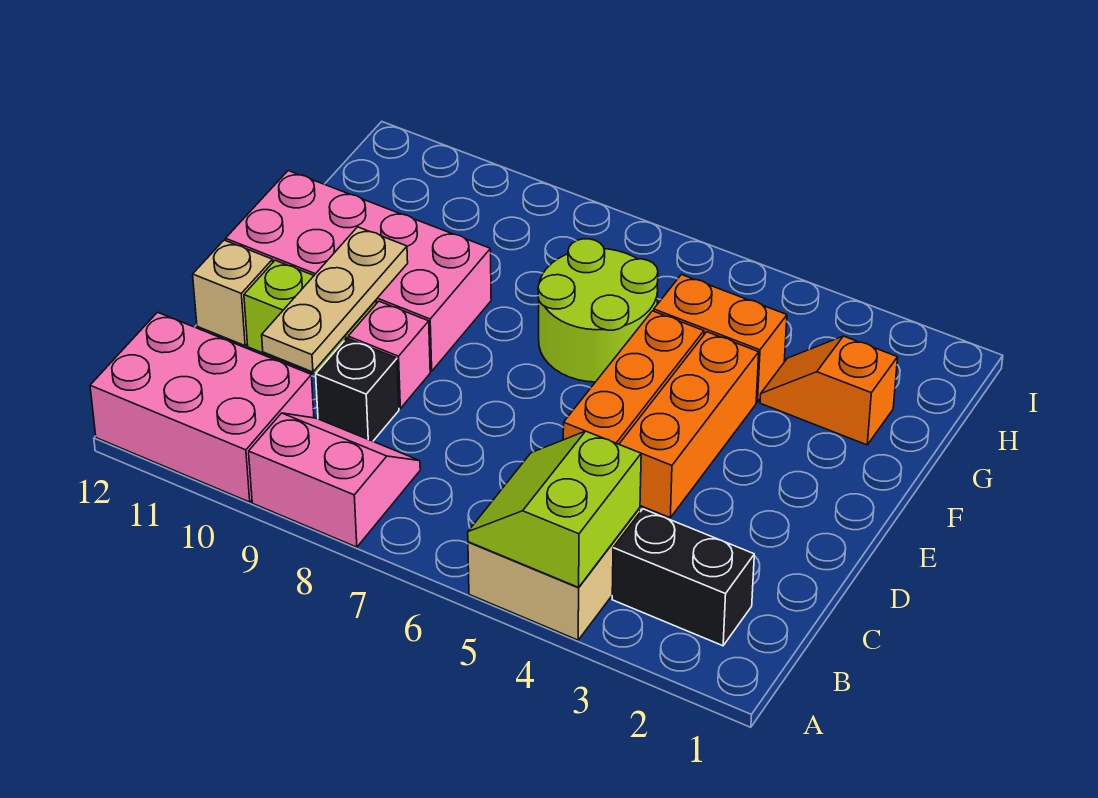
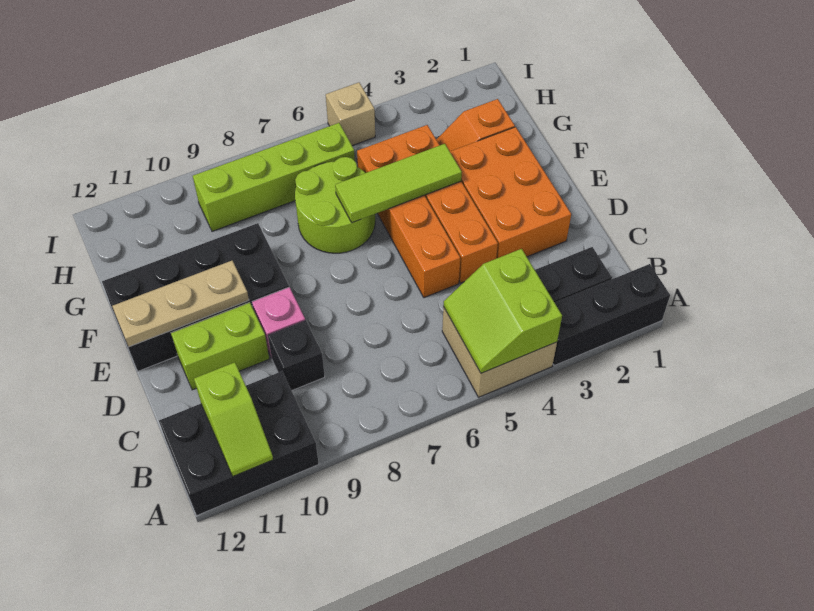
none -> black 1x3 brick [553,264,670,366]
pink 2x2 slope [249,413,420,547] -> none
pink 2x3 brick [90,312,314,502] -> black 2x3 brick [159,371,319,516]
none -> lime 1x2 slope [194,362,273,477]
tan 1x3 plate [262,227,408,372] -> tan 1x3 plate turned to [112,261,249,347]
none -> orange 2x3 brick [450,127,571,258]
tan 1x1 brick [193,240,273,346] -> tan 1x1 brick moved to [326,82,375,146]
pink 2x4 brick [226,171,491,371] -> black 2x4 brick [102,223,289,371]
none -> lime 1x3 tile [335,144,462,222]
none -> lime 1x4 brick [193,123,355,231]

